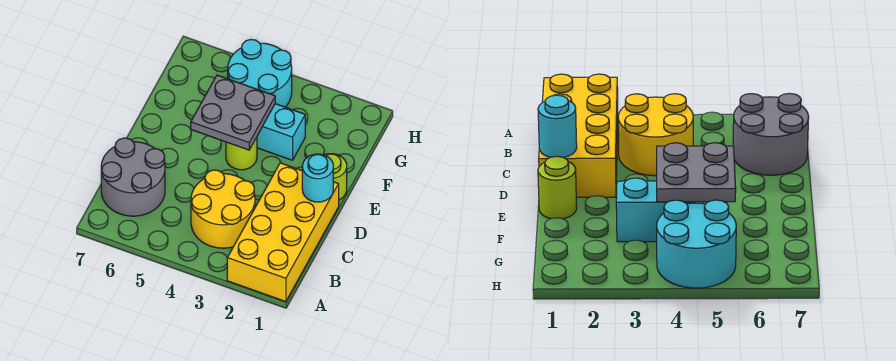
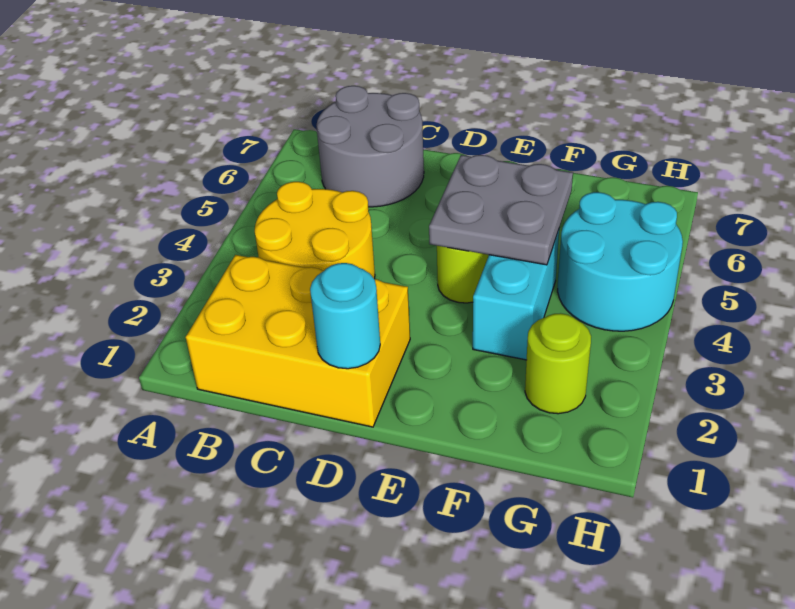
yellow 2x4 brick [227,163,339,302] -> yellow 2x3 brick [186,255,410,427]
lime 1x1 round brick [326,154,347,200] -> lime 1x1 round brick moved to [525,313,591,414]

